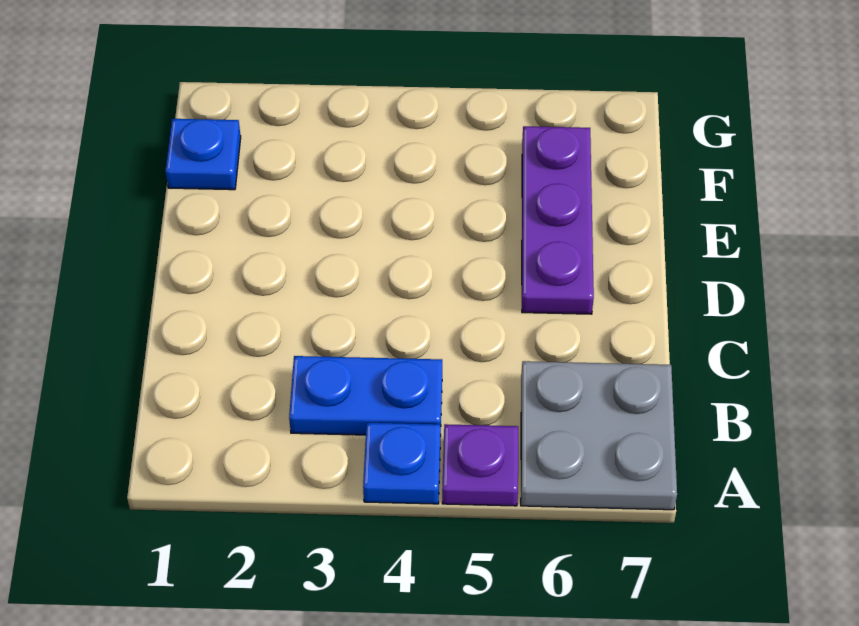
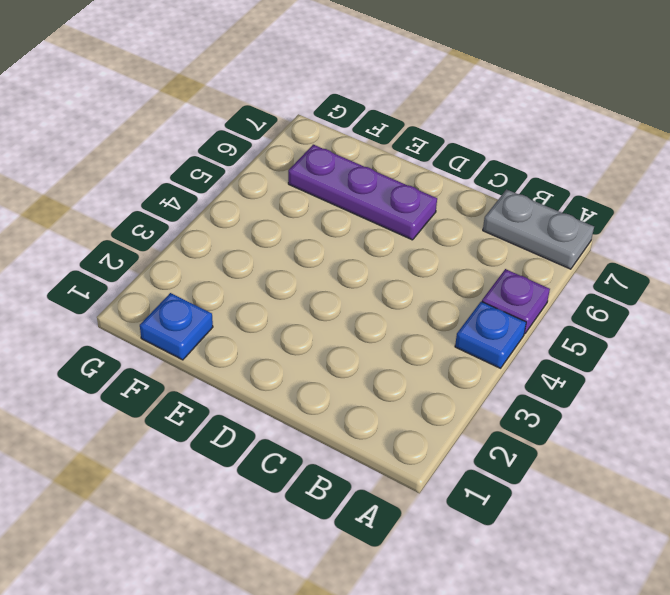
grey 2x2 plate [521,361,677,510] -> grey 1x2 plate [483,189,594,269]
blue 1x2 plate [289,356,442,437] -> none

